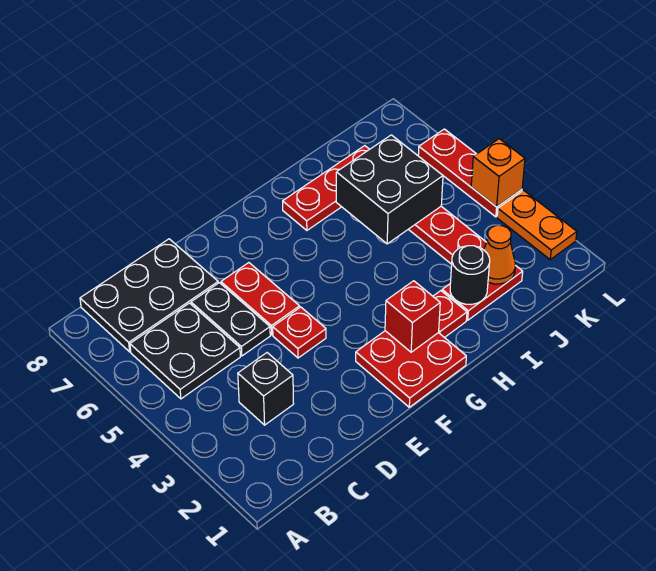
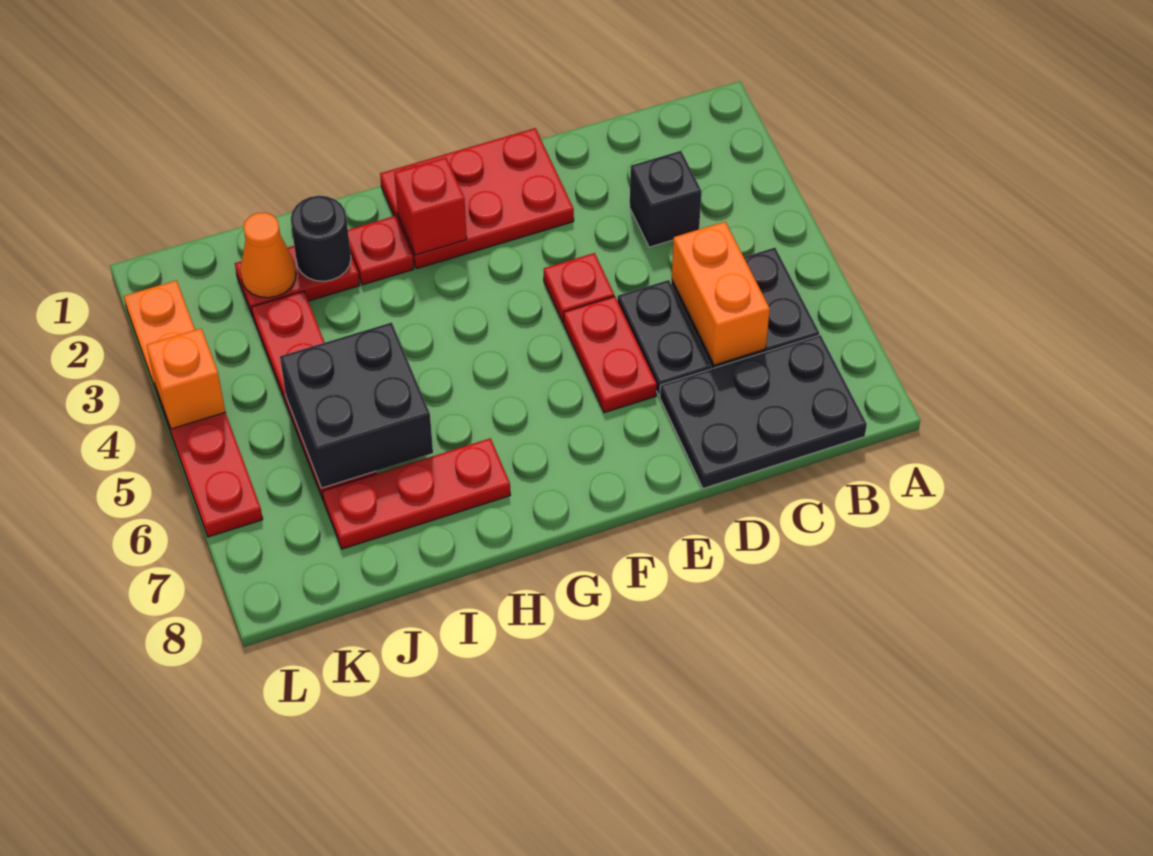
none -> orange 1x2 brick [672,222,770,365]
red 2x2 plate [356,331,466,407] -> red 2x3 plate [380,128,574,269]

